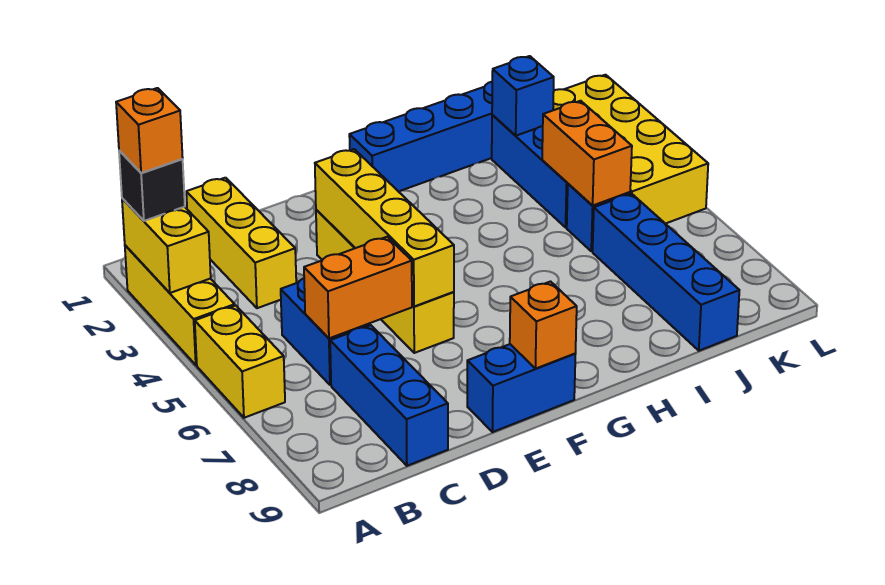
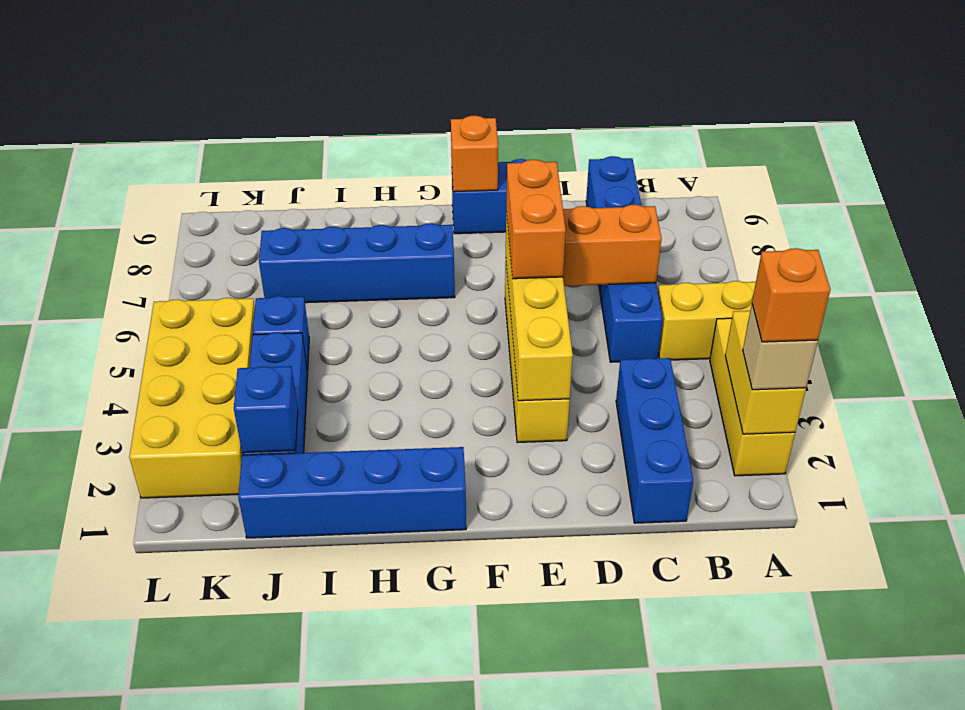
black 1x1 brick [119,150,185,221] -> tan 1x1 brick [743,305,818,390]
yellow 1x2 brick [195,305,285,418] -> yellow 1x2 brick turned to [658,281,756,360]
yellow 1x3 brick [186,178,296,308] -> blue 1x3 brick [616,358,693,523]
orange 1x2 brick [542,101,632,205] -> orange 1x2 brick moved to [506,160,566,279]
blue 1x4 brick [593,194,739,351] -> blue 1x4 brick turned to [259,223,455,303]

